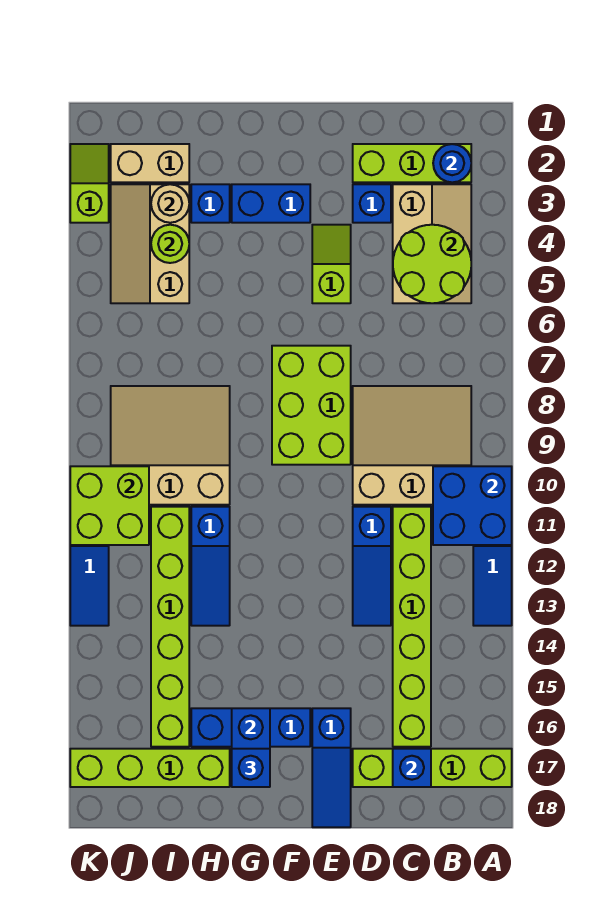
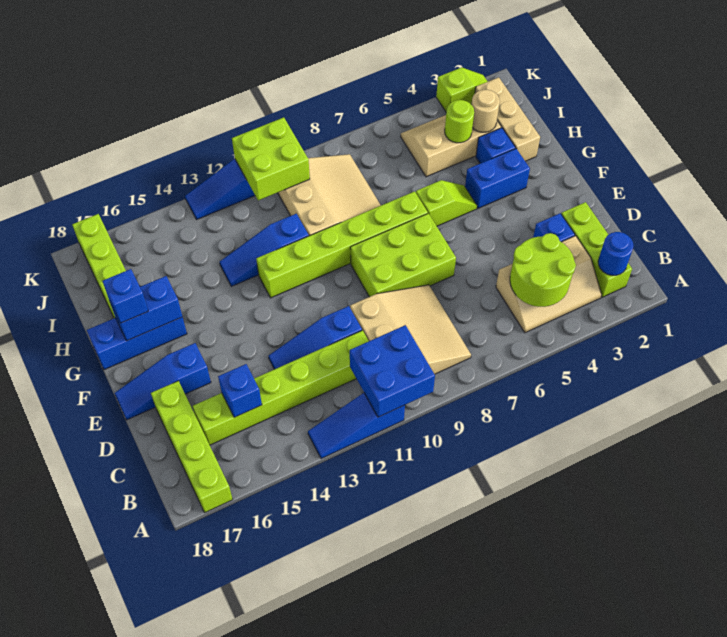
blue 1x1 brick [393,749,431,787] -> blue 1x1 brick moved to [218,364,262,417]
lime 1x2 slope [312,225,351,303] -> lime 1x2 slope moved to [416,180,477,226]
blue 1x2 brick [232,184,310,223] -> blue 1x2 brick turned to [465,149,530,208]
blue 1x3 brick [191,708,310,747] -> blue 1x3 brick turned to [87,317,187,370]
tan 1x2 brick [111,144,189,182] -> tan 1x3 brick [475,77,540,161]
lime 1x6 brick [151,507,189,747] -> lime 1x6 brick moved to [256,191,428,298]

